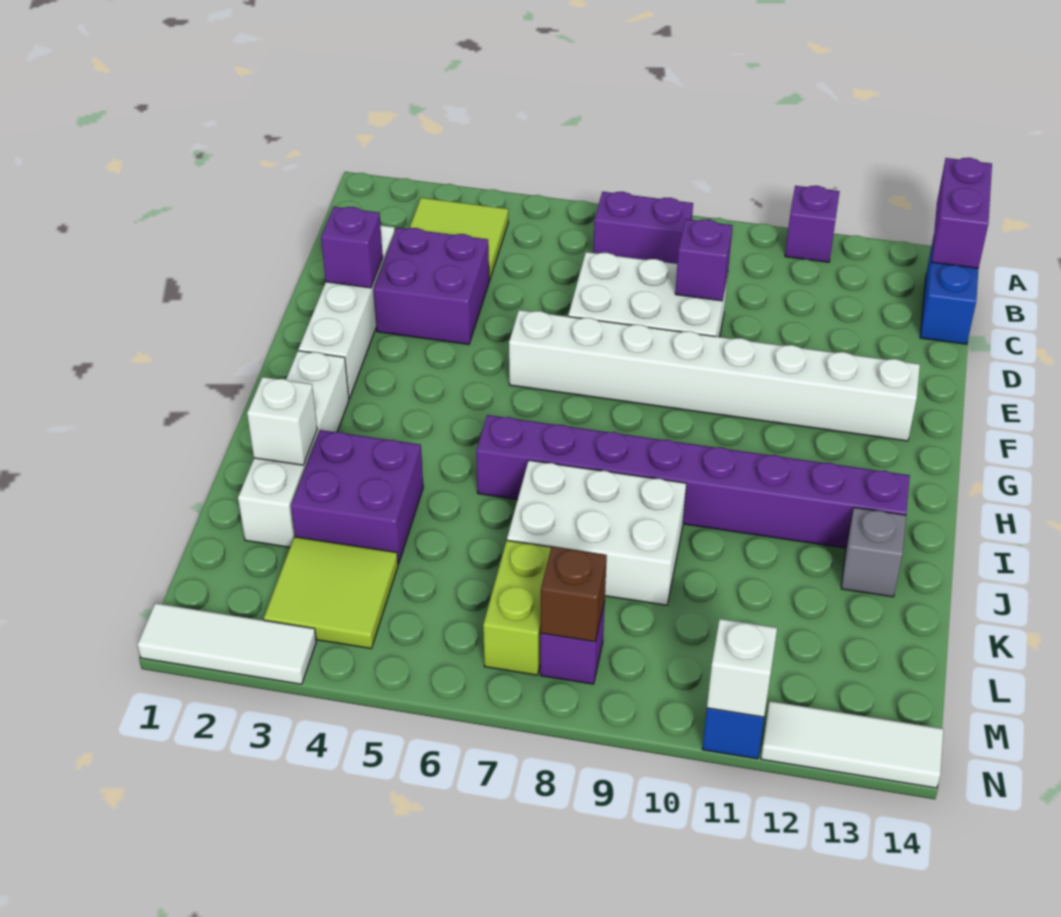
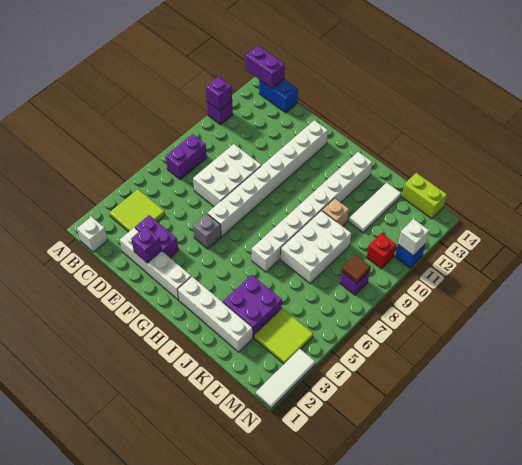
purple 2x2 brick [374,227,489,344] -> purple 1x2 brick [135,215,178,258]
purple 1x1 brick [675,219,733,301] -> purple 1x1 brick moved to [206,76,232,111]
purple 1x8 brick [476,415,910,548] -> white 1x8 brick [252,152,372,272]
white 1x1 brick [247,377,317,465] -> white 1x1 brick moved to [77,217,107,252]
none -> tan 1x1 brick [322,198,349,226]
grey 1x1 brick [841,508,906,597] -> grey 1x1 brick moved to [193,213,221,249]
lime 1x2 brick [483,540,551,675] -> lime 1x2 brick moved to [402,173,447,219]
brown 1x1 brick [540,547,607,642] -> brown 1x1 tile [342,255,371,283]
none -> red 1x1 brick [367,233,396,269]
white 1x3 tile [761,701,943,788] -> white 1x3 tile moved to [349,183,401,232]

